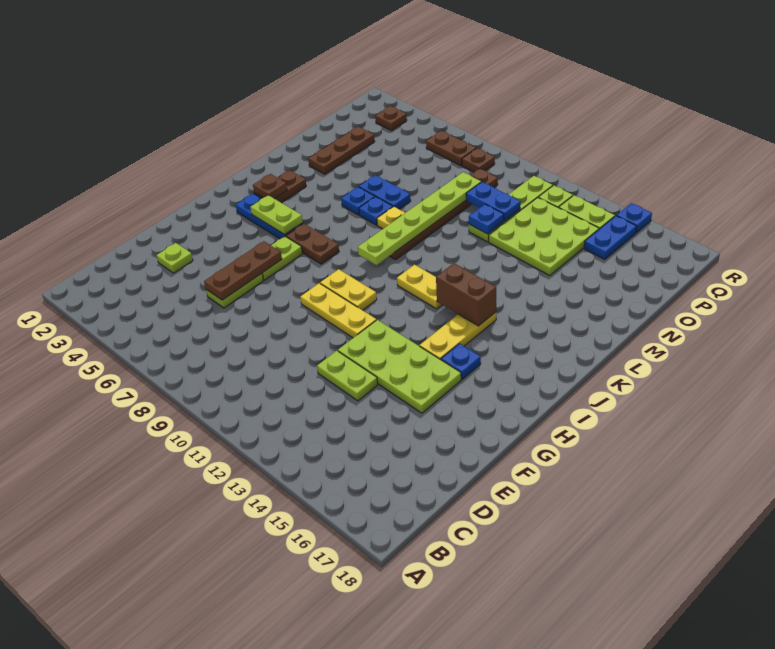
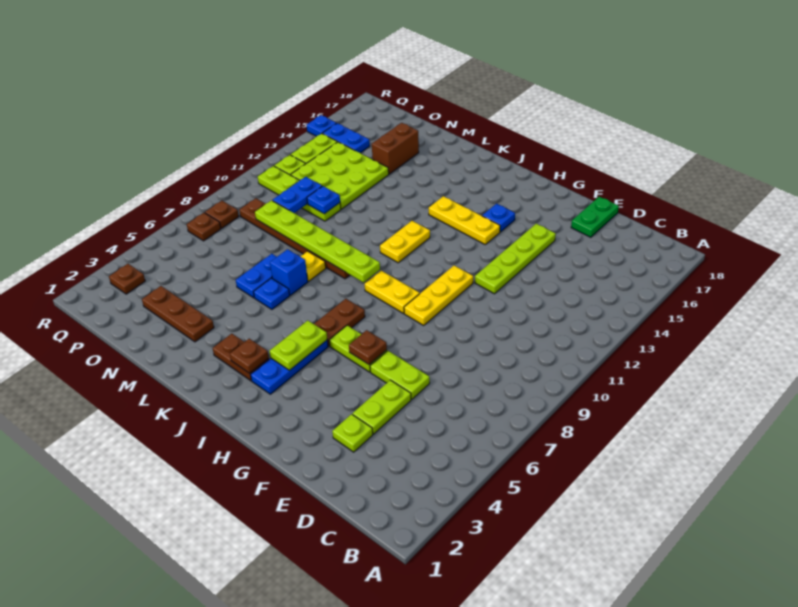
brown 1x3 plate [204,241,282,300] -> brown 1x1 plate [349,330,387,365]
lime 1x2 plate [317,351,378,401] -> lime 1x2 plate moved to [353,380,411,434]
none -> green 1x2 plate [571,197,619,237]
lime 2x4 plate [338,320,461,413] -> lime 1x4 plate [475,224,556,294]
yellow 1x2 plate [320,269,377,310] -> yellow 1x2 plate turned to [365,271,420,313]
brown 1x2 brick [436,263,496,326] -> brown 1x2 brick moved to [372,123,419,174]
blue 1x1 plate [359,197,393,225] -> blue 1x1 brick [270,249,308,295]
brown 1x2 plate [426,131,476,166] -> brown 1x1 plate [187,213,221,241]

